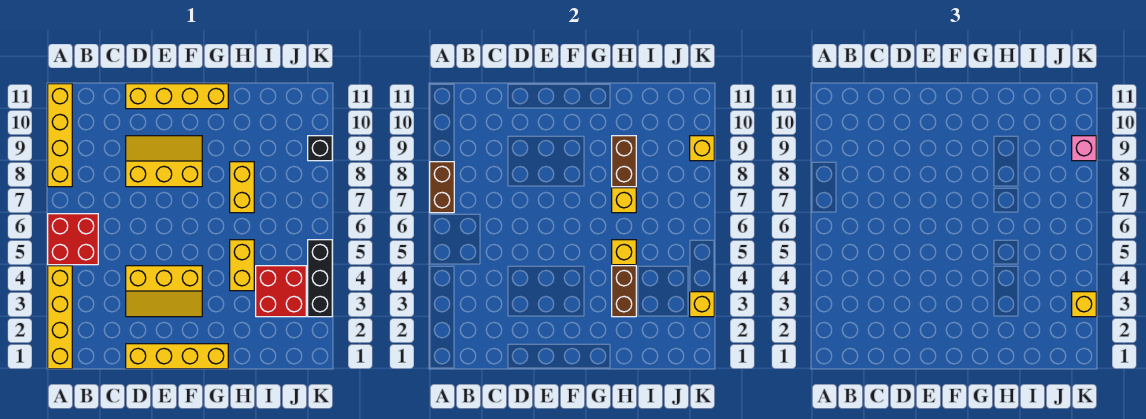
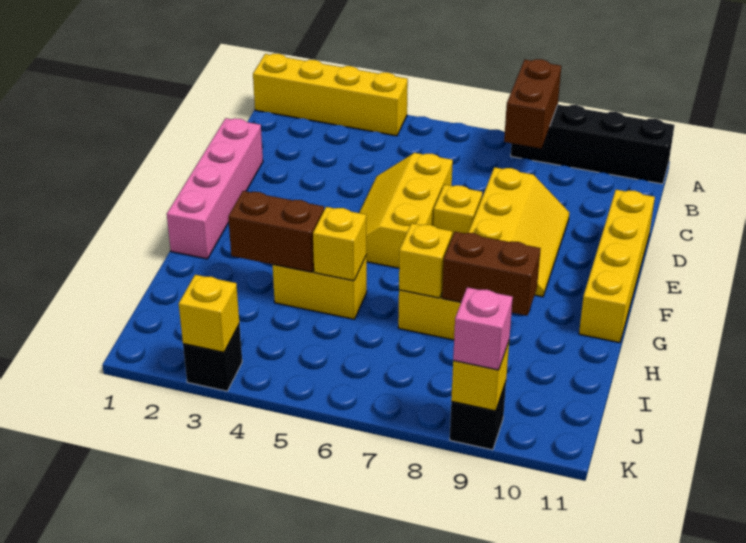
red 2x2 brick [48,214,98,265] -> none
brown 1x2 brick [430,162,454,213] -> brown 1x2 brick turned to [504,59,561,148]
yellow 1x4 brick [48,84,72,187] -> black 1x4 brick [511,105,674,184]
yellow 1x4 brick [126,344,228,369] -> pink 1x4 brick [167,118,263,259]
yellow 2x3 slope [126,266,202,317] -> yellow 2x3 slope moved to [359,153,453,268]
red 2x2 brick [256,266,306,317] -> none
black 1x3 brick [308,240,332,317] -> black 1x1 brick [183,324,242,391]
yellow 1x1 brick [1072,292,1096,317] -> yellow 1x1 brick moved to [433,185,482,236]

